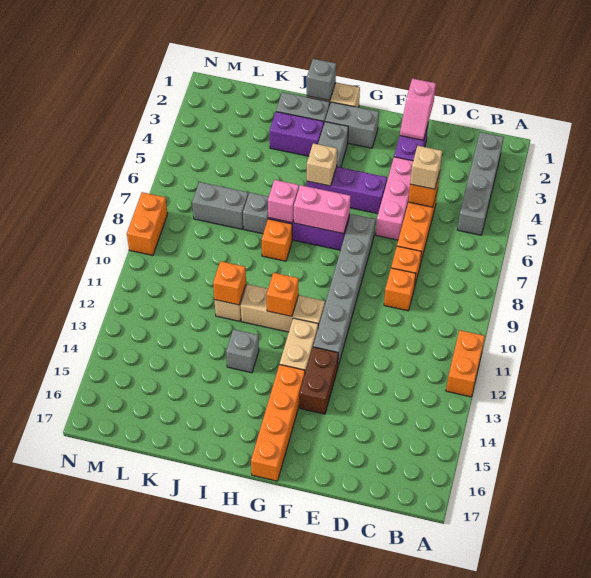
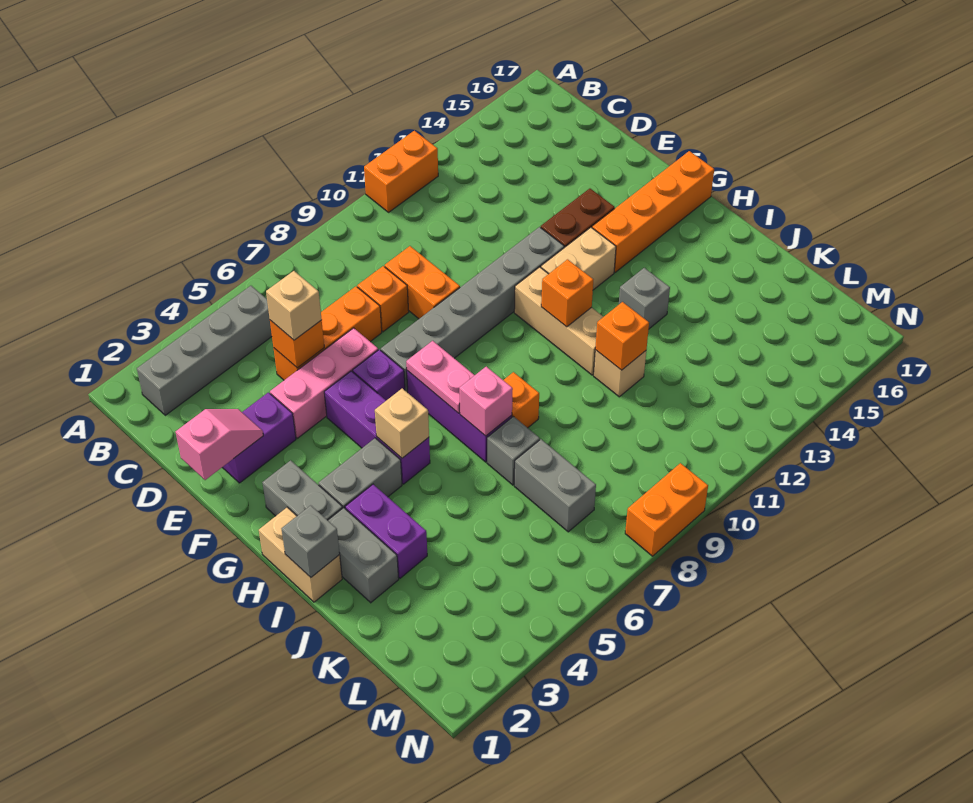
orange 1x1 brick [384,268,416,311] -> orange 1x2 brick [385,246,460,319]
none -> purple 1x1 brick [353,350,405,400]
pink 1x2 brick [294,185,351,234] -> pink 1x2 plate [406,341,475,413]

